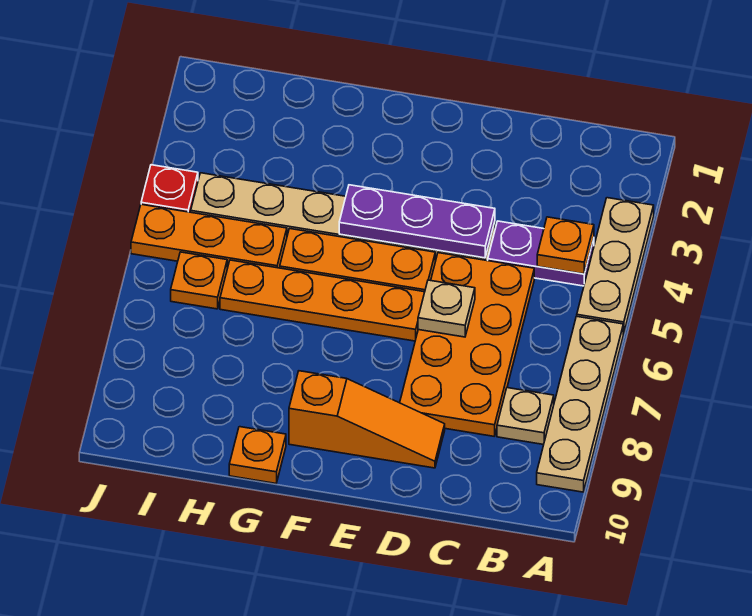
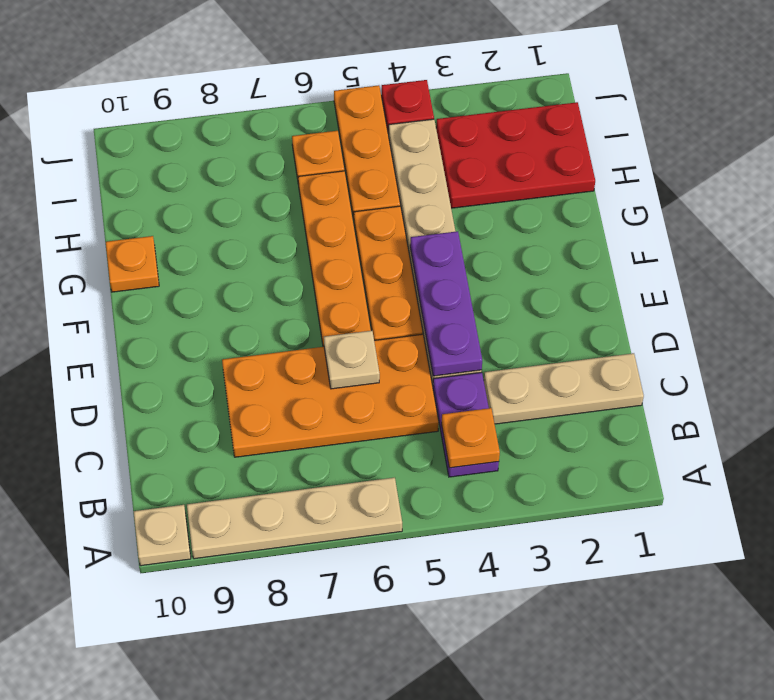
tan 1x3 plate [577,198,654,334] -> tan 1x3 plate moved to [484,353,644,424]
tan 1x1 plate [497,388,554,445] -> tan 1x1 plate moved to [134,505,191,566]
orange 1x3 slope [289,371,445,468] -> none
none -> red 2x3 plate [436,102,595,208]

